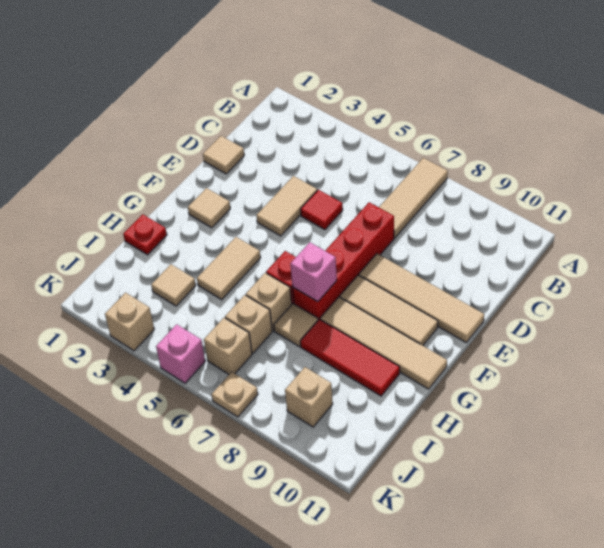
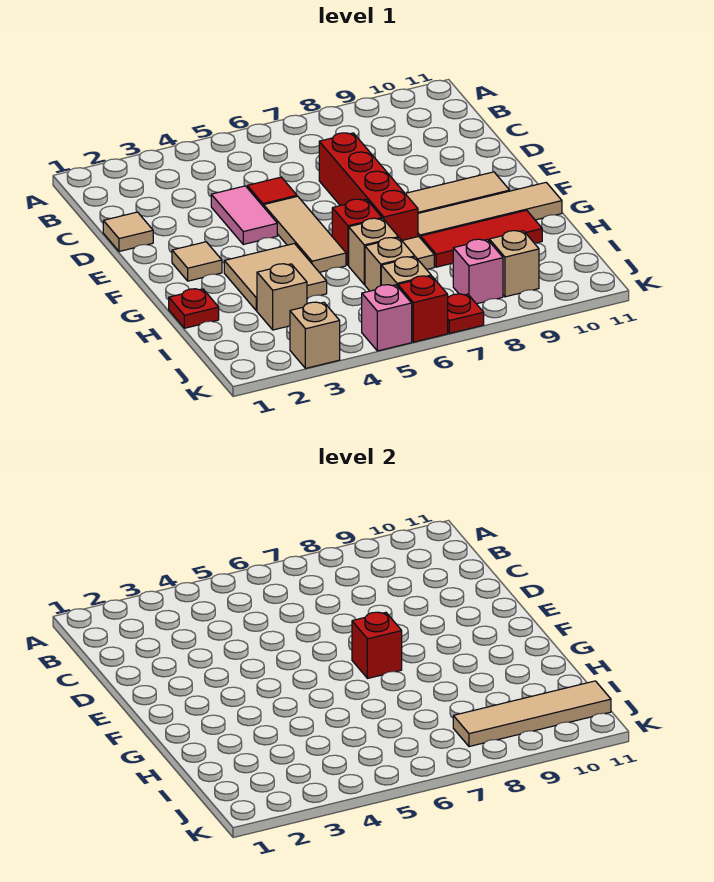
tan 1x3 tile [379,158,448,238] -> tan 1x3 tile moved to [264,196,346,272]
tan 1x2 tile [256,176,317,236] -> pink 1x2 tile [211,186,277,244]
tan 1x4 tile [359,254,484,342] -> tan 1x4 tile moved to [453,681,611,747]
none -> red 1x1 brick [352,612,402,679]
tan 1x2 tile [197,237,261,300] -> tan 2x2 tile [224,244,327,311]
pink 1x1 brick [290,242,337,302] -> pink 1x1 brick moved to [453,239,503,304]
tan 1x1 tile [151,264,196,306] -> tan 1x1 brick [257,264,307,330]
none -> red 1x1 brick [398,276,448,342]
tan 1x1 plate [212,372,258,417] -> red 1x1 plate [448,294,484,333]

